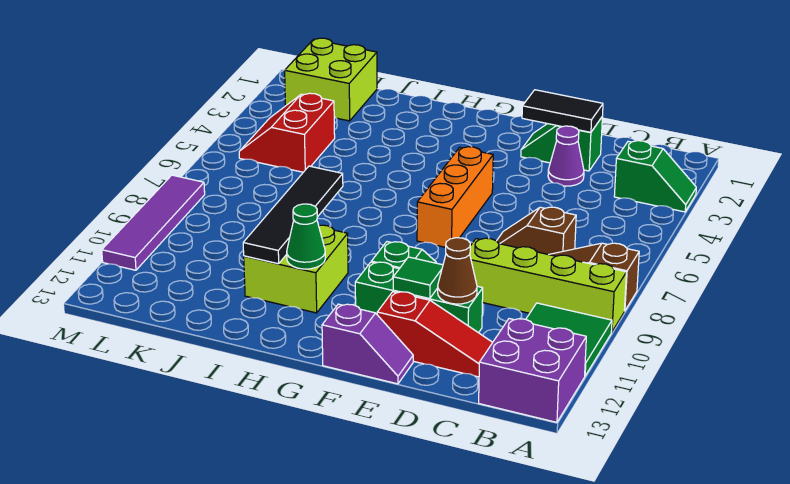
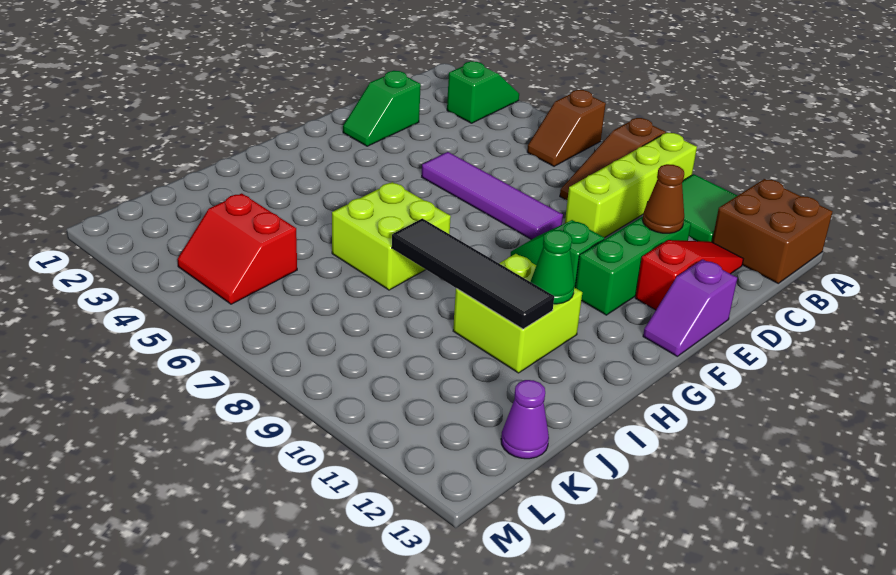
purple 2x2 brick [479,319,586,422] -> brown 2x2 brick [712,179,832,283]
brown 1x2 slope [497,207,576,255] -> brown 1x2 slope moved to [527,90,606,166]
black 1x2 tile [522,90,603,132] -> none
purple 1x1 cone [548,126,584,186] -> purple 1x1 cone moved to [501,380,549,459]
green 1x1 tile [393,257,443,299] -> none
purple 1x2 slope [322,304,413,384] -> purple 1x2 slope turned to [643,259,737,356]
orange 1x3 brick [417,147,493,247] -> none
lime 2x2 brick [285,38,377,121] -> lime 2x2 brick moved to [332,182,451,290]
purple 1x4 tile [102,175,205,270] -> purple 1x4 tile moved to [422,152,563,240]

